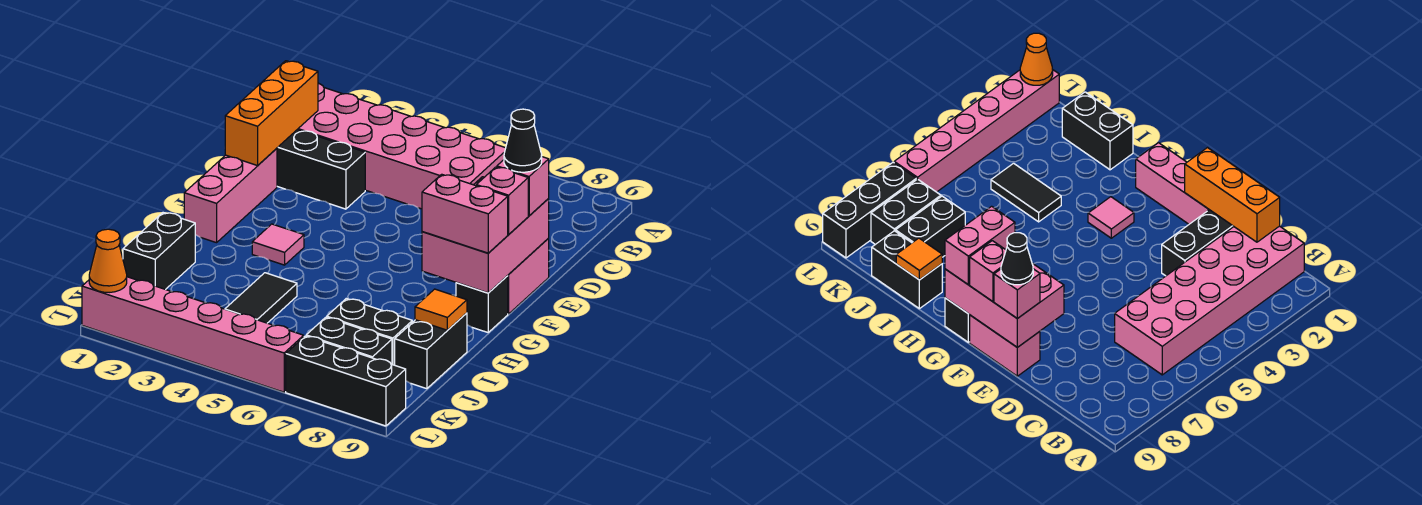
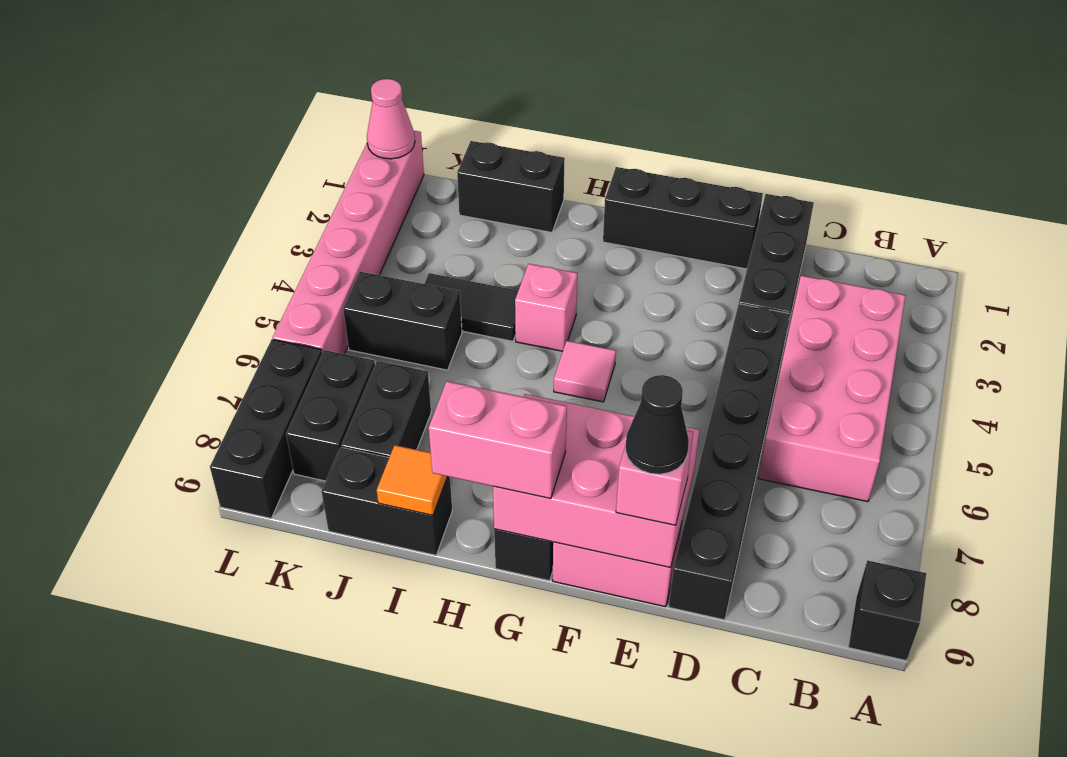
none -> black 1x1 brick [848,561,926,660]
pink 2x6 brick [297,83,506,209] -> pink 2x4 brick [758,276,906,502]
orange 1x3 brick [225,61,318,166] -> none
none -> black 1x6 brick [669,304,790,620]
pink 1x3 brick [184,148,277,243] -> black 1x3 brick [603,167,763,269]
pink 1x1 brick [476,167,528,234] -> pink 1x1 brick moved to [515,264,577,351]
pink 1x1 tile [252,224,304,265] -> pink 1x1 tile moved to [554,341,616,402]
pink 1x2 brick [422,174,508,253] -> pink 1x2 brick turned to [429,381,567,499]
none -> black 1x2 brick [343,272,462,370]
orange 1x1 cone [89,229,127,293] -> pink 1x1 cone [367,79,415,159]

